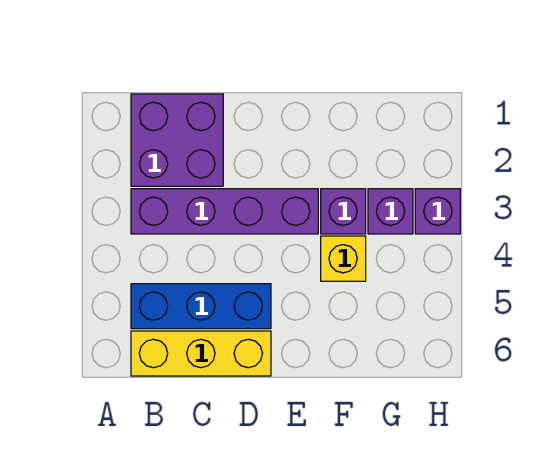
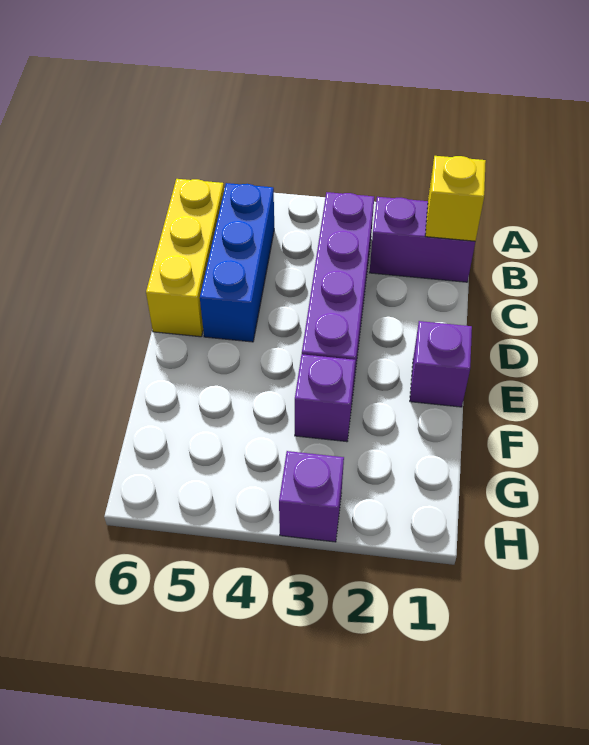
purple 2x2 brick [131,94,223,186] -> purple 1x2 brick [369,197,475,282]
yellow 1x1 brick [321,236,366,281] -> yellow 1x1 brick moved to [425,156,486,241]
purple 1x1 brick [368,189,413,234] -> purple 1x1 brick moved to [410,321,472,407]

